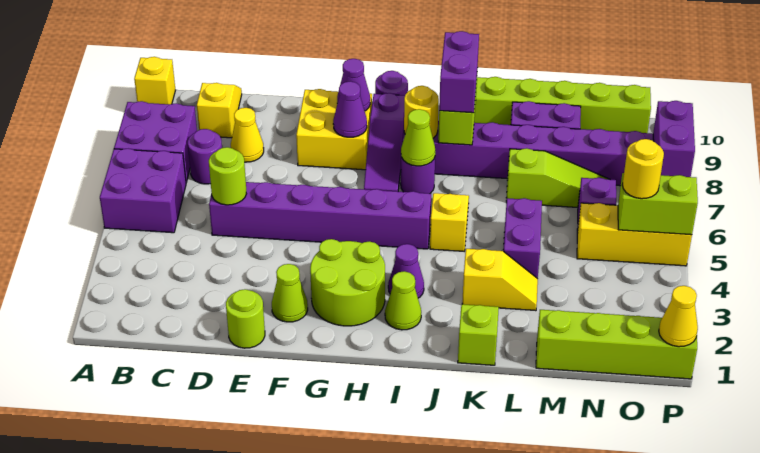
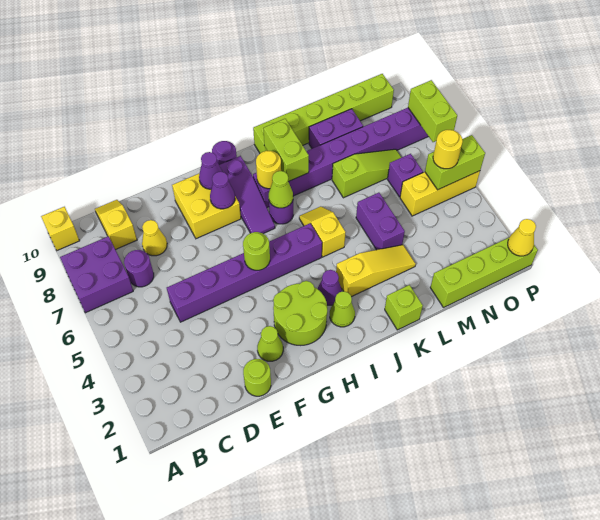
purple 2x2 brick [100,149,186,233] -> none
lime 1x1 round brick [209,147,246,205] -> lime 1x1 round brick moved to [243,232,270,270]
purple 1x2 brick [439,31,479,113] -> none
yellow 1x2 slope [462,249,538,311] -> yellow 1x3 slope [336,245,416,297]
purple 1x2 brick [653,101,695,177] -> lime 1x2 brick [408,80,457,142]

